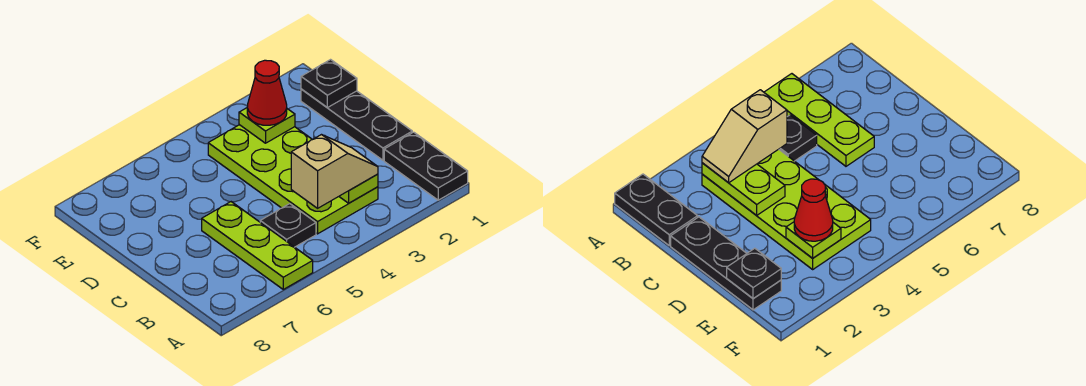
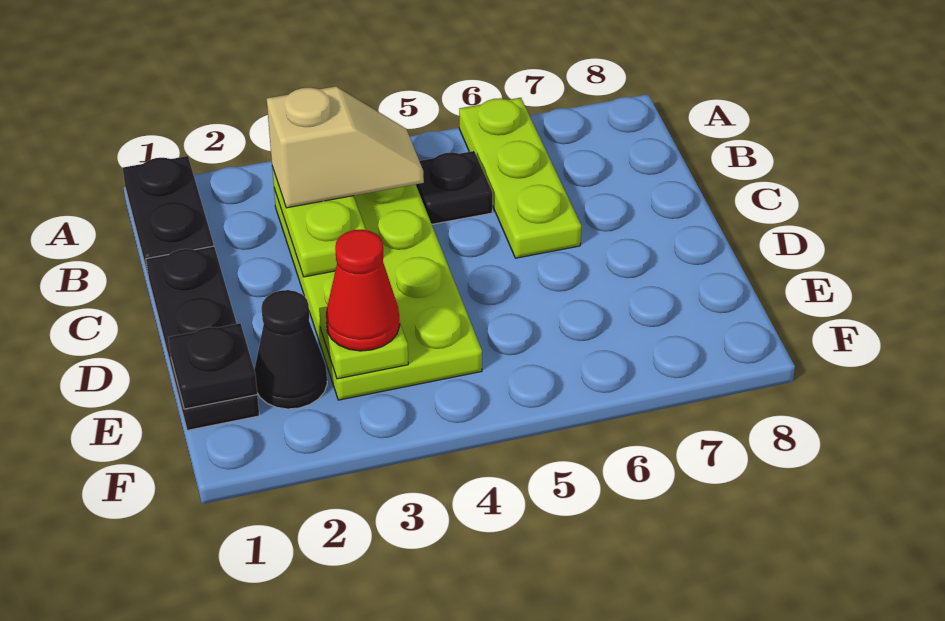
tan 1x2 slope [291,135,378,208] -> tan 1x2 slope turned to [267,86,424,208]
none -> black 1x1 cone [254,290,327,409]

